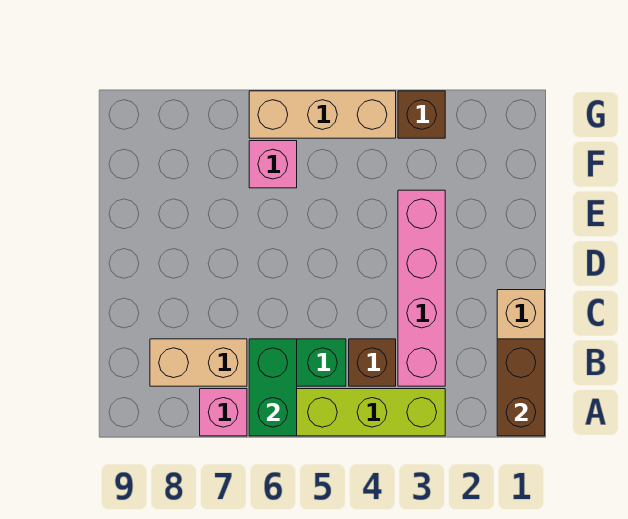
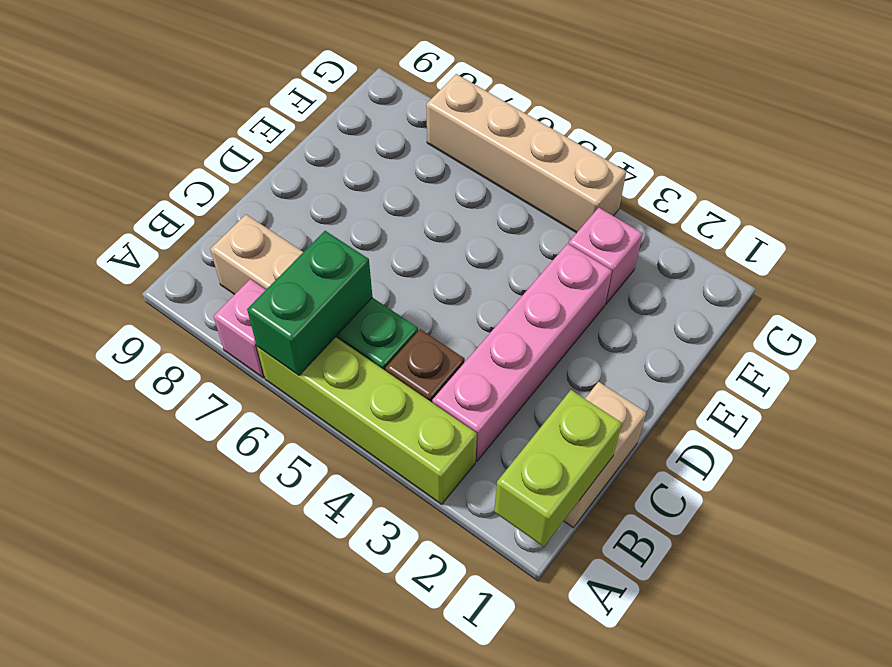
brown 1x2 brick [497,339,545,436] -> lime 1x2 brick [494,390,622,547]
pink 1x1 brick [249,141,297,188] -> pink 1x1 brick moved to [569,208,643,304]
brown 1x1 brick [398,91,445,138] -> none
tan 1x3 brick [249,91,396,138] -> tan 1x4 brick [426,74,626,233]

